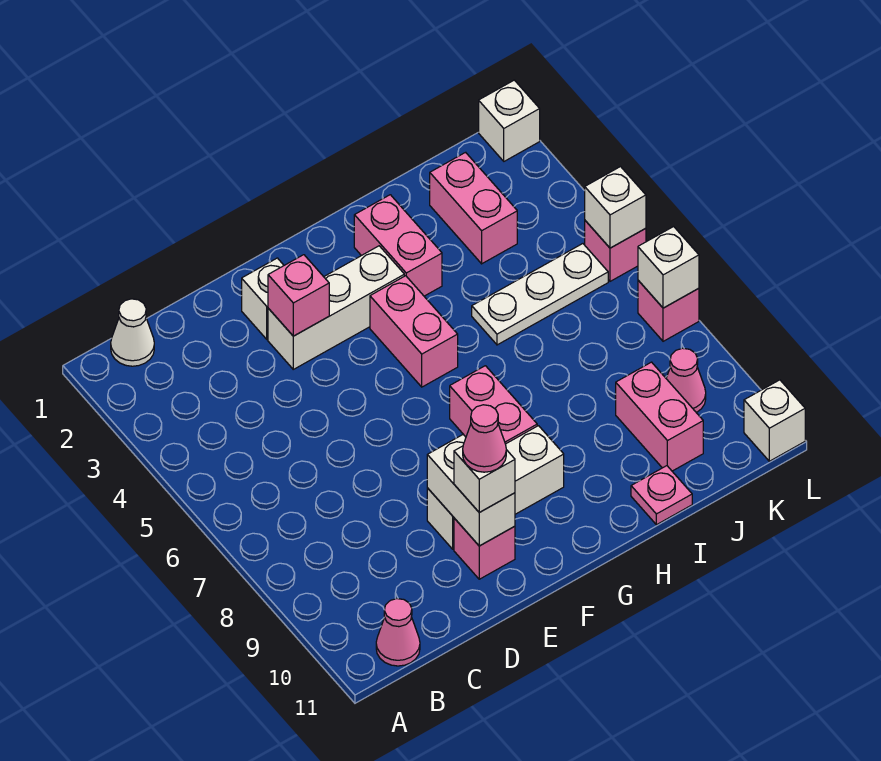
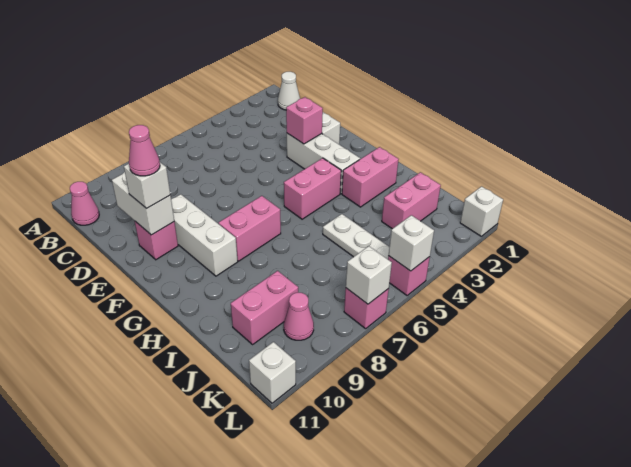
white 1x2 brick [427,435,515,546] -> white 1x2 brick turned to [112,172,174,235]
pink 1x1 plate [631,466,692,525] -> none

